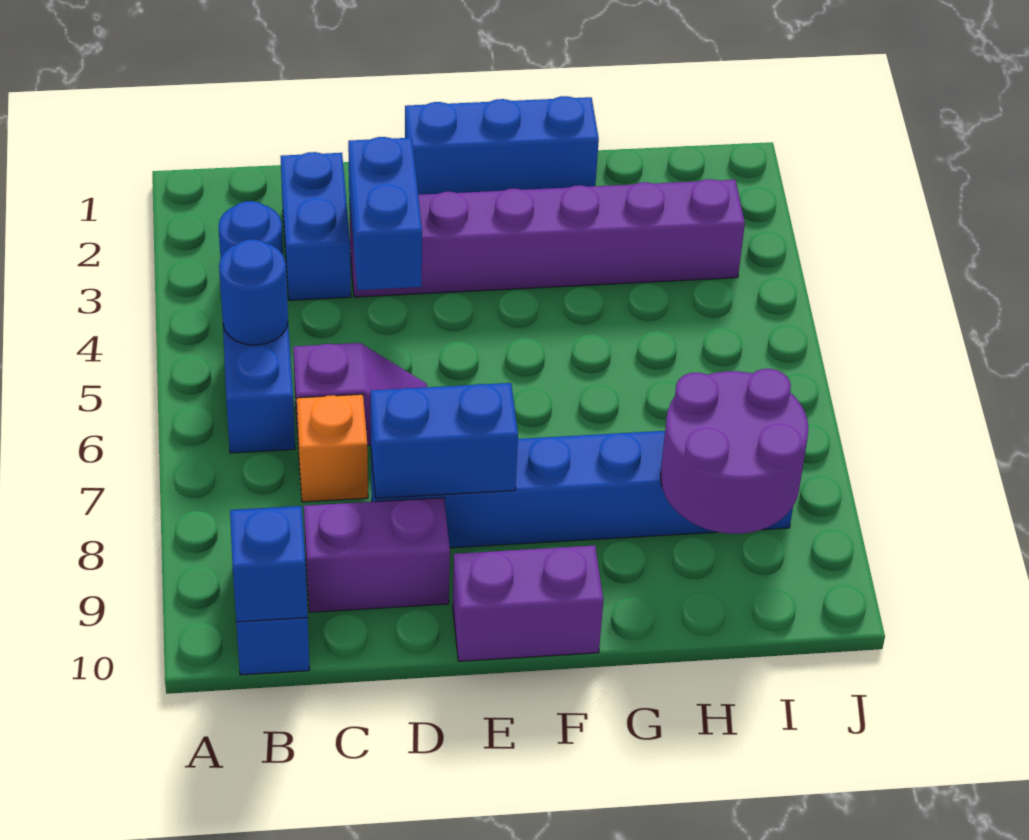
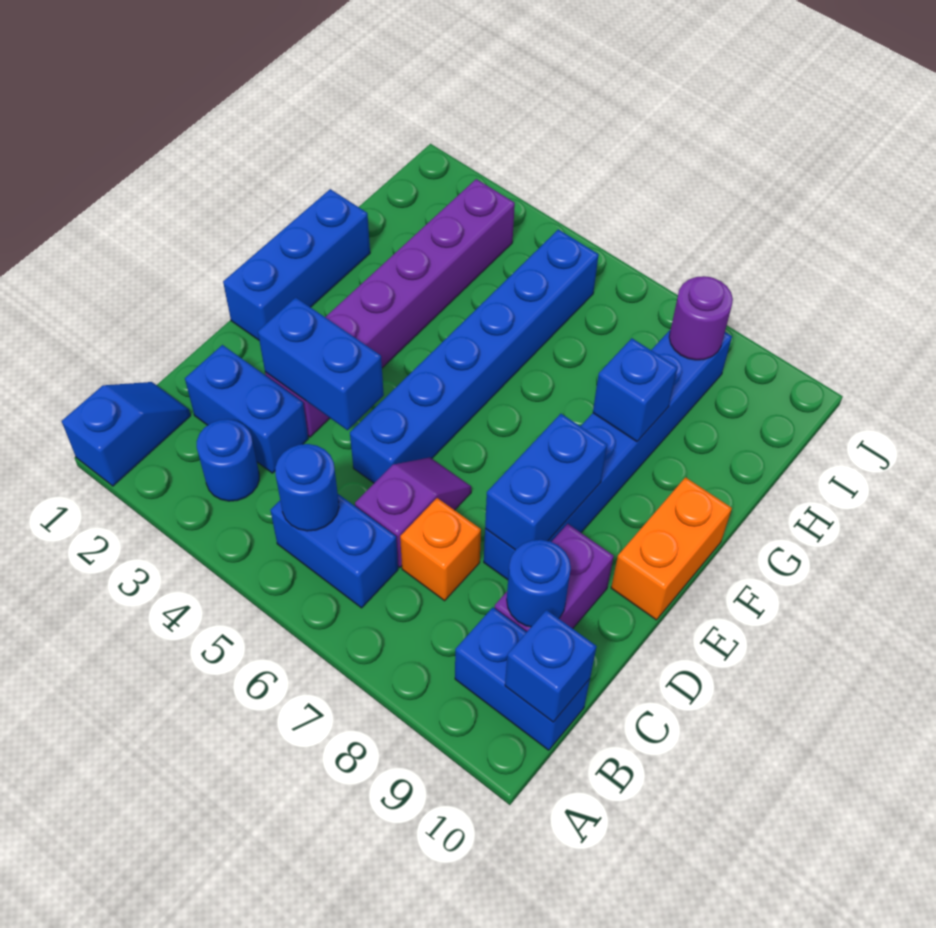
none -> blue 1x2 slope [62,382,191,486]
none -> blue 1x1 round brick [507,540,571,627]
none -> blue 1x6 brick [350,230,599,483]
purple 1x2 brick [453,545,603,661] -> orange 1x2 brick [611,477,732,620]
none -> blue 1x1 brick [593,338,678,442]
purple 2x2 round brick [661,369,808,534] -> purple 1x1 round brick [669,276,733,360]

